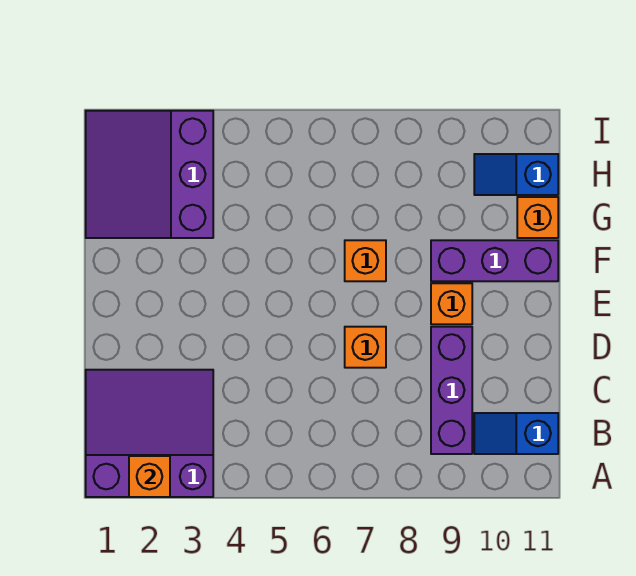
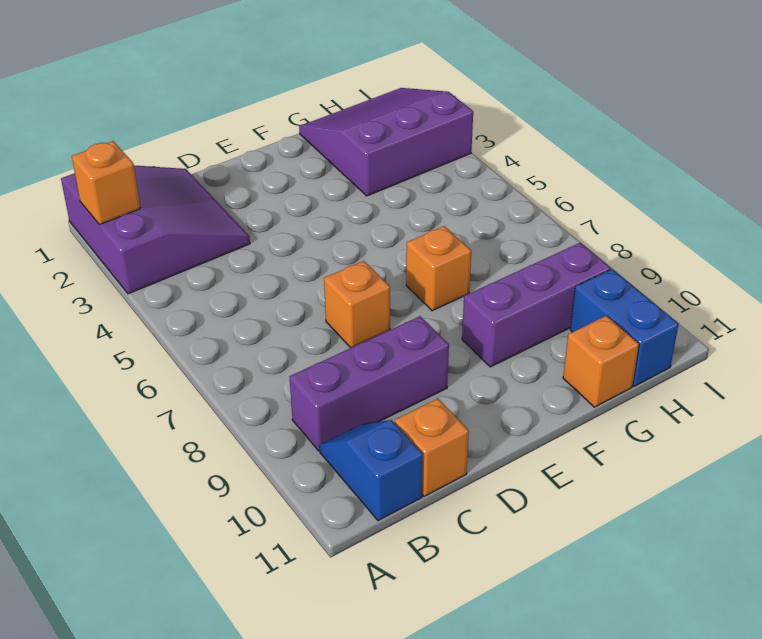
orange 1x1 brick [431,283,472,324] -> orange 1x1 brick moved to [395,399,469,496]
purple 1x3 brick [431,240,558,281] -> purple 1x3 brick turned to [462,243,611,367]
blue 1x2 slope [474,154,558,195] -> blue 1x2 brick [570,269,679,386]

